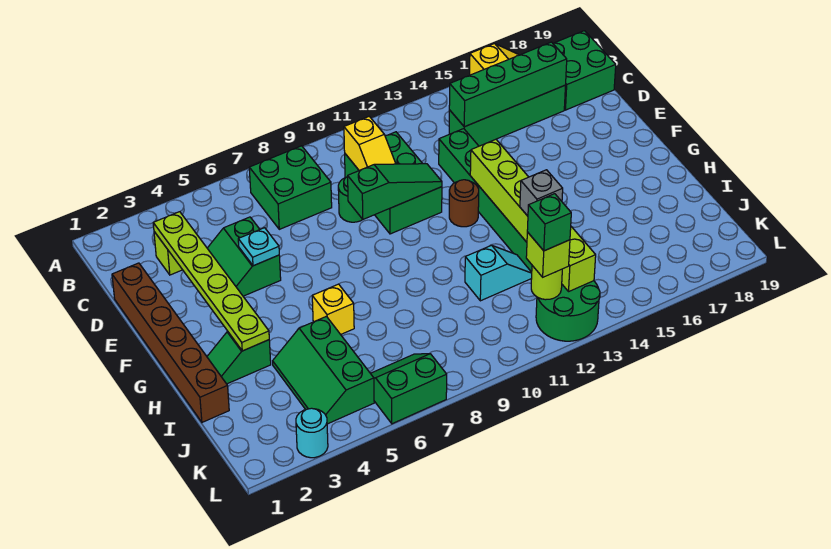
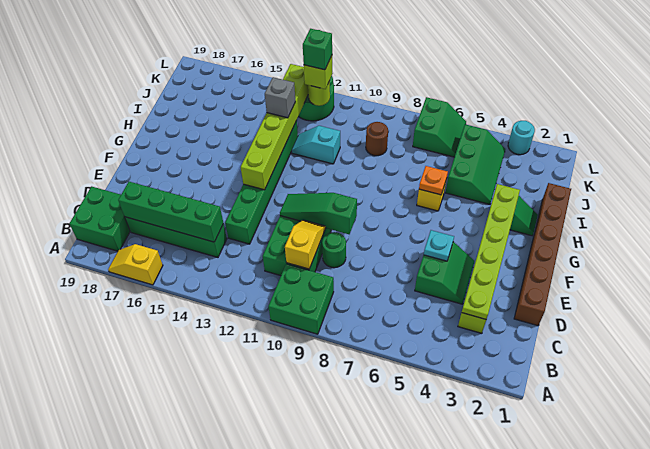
green 2x2 brick [249,146,332,229] -> green 2x2 brick moved to [268,264,334,334]
brown 1x1 round brick [449,180,479,227] -> brown 1x1 round brick moved to [366,122,388,156]
none -> orange 1x1 plate [419,166,448,195]
green 2x2 slope [371,354,447,424] -> green 2x2 slope turned to [413,97,466,157]

